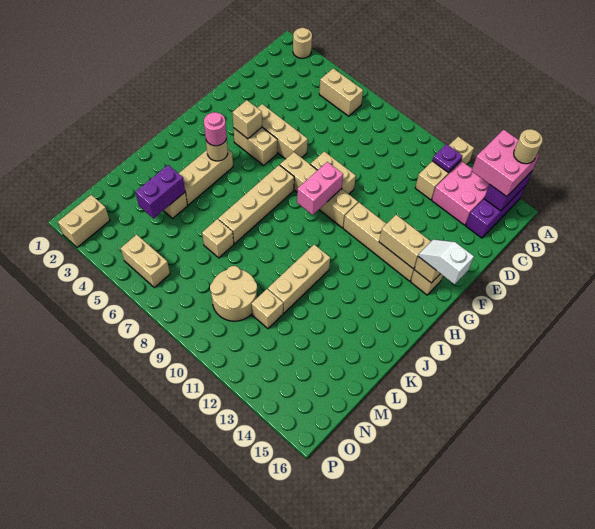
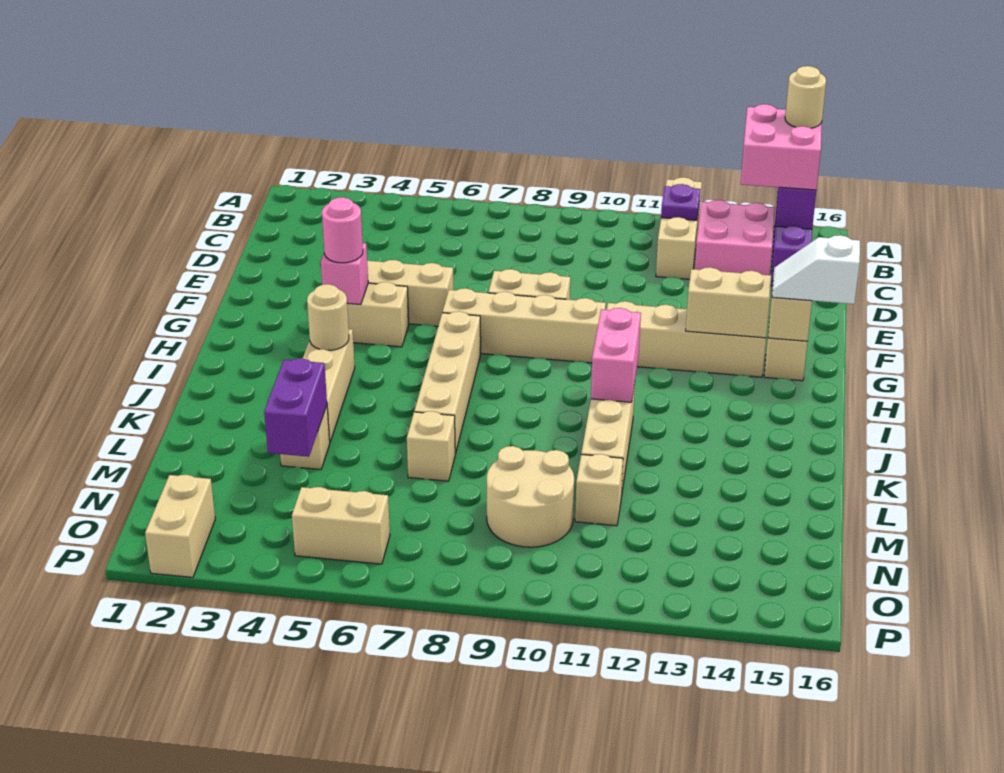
tan 1x1 round brick [293,28,312,58] -> none
tan 1x2 brick [319,68,363,116] -> none
tan 1x1 brick [232,100,262,139] -> pink 1x1 brick [321,243,368,304]
pink 1x2 brick [297,162,343,215] -> pink 1x2 brick moved to [591,308,641,402]
pink 1x1 round brick [204,112,227,146] -> pink 1x1 round brick moved to [322,197,363,263]

